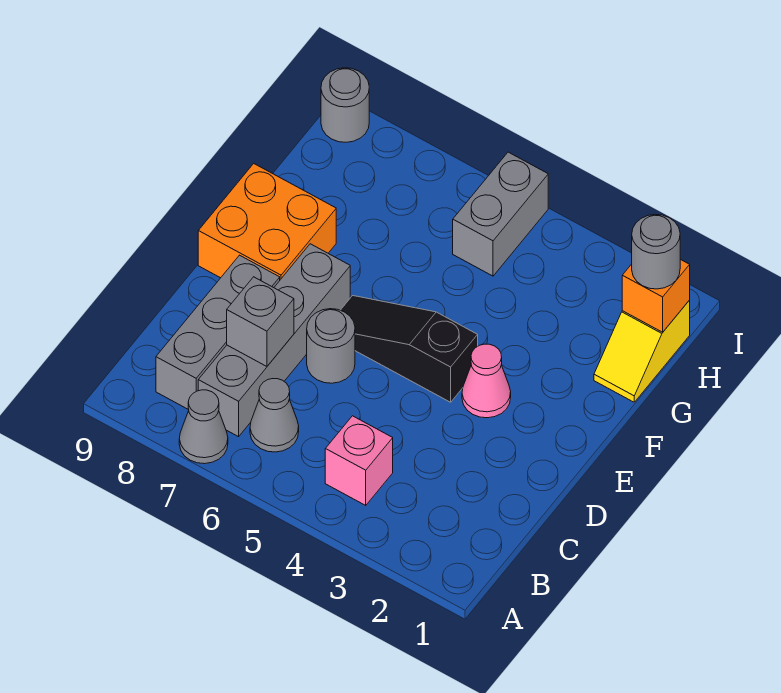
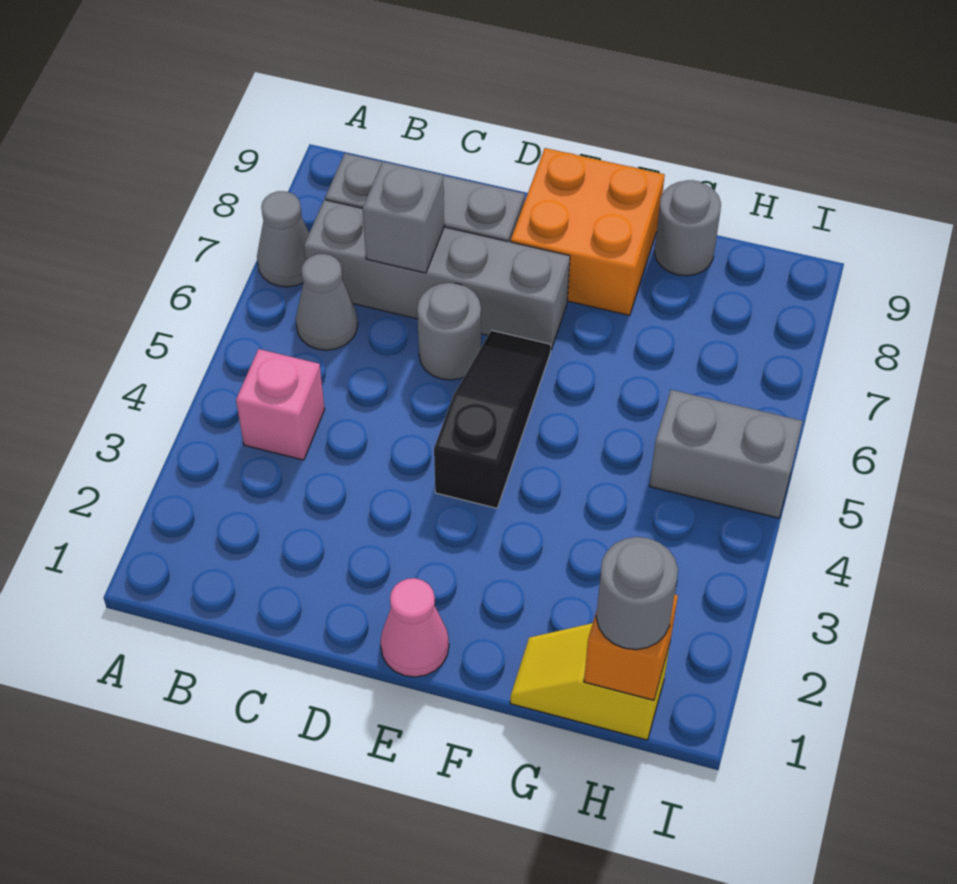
pink 1x1 cone [462,344,511,418] -> pink 1x1 cone moved to [381,578,449,677]
grey 1x1 round brick [321,68,369,142] -> grey 1x1 round brick moved to [654,180,721,276]

